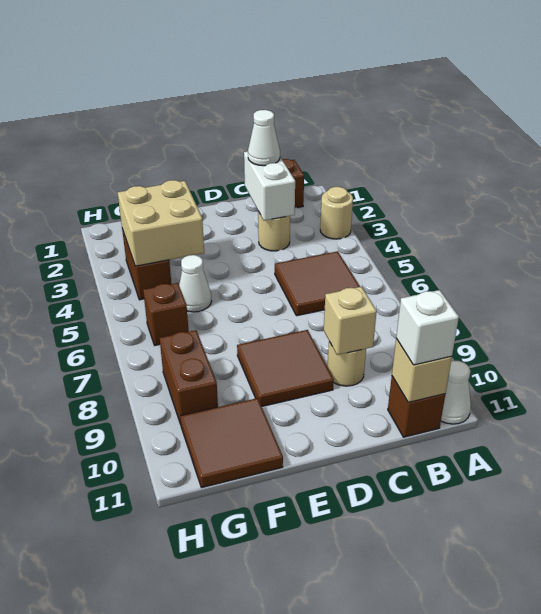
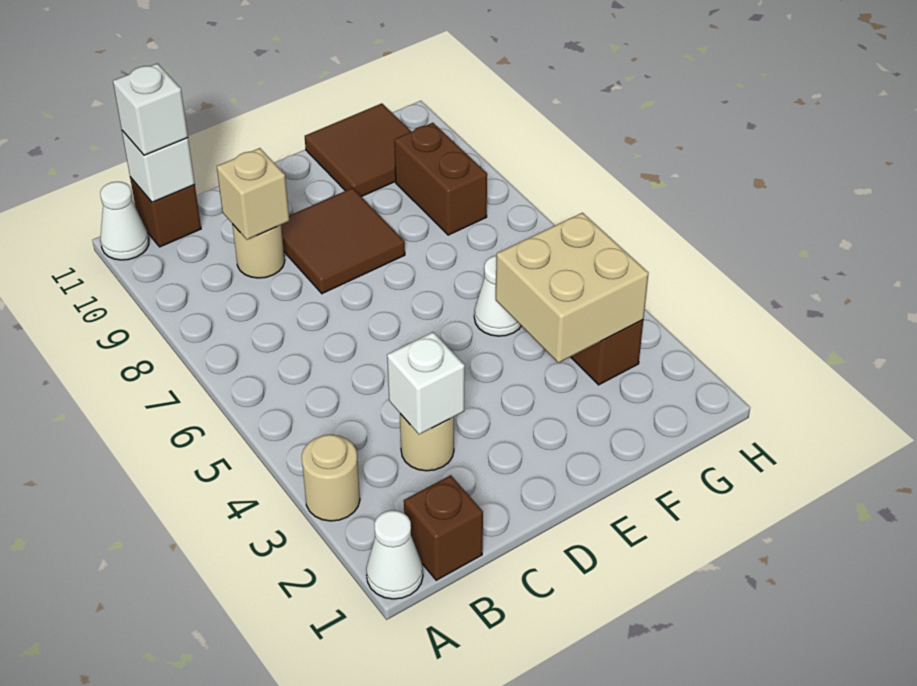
brown 2x2 tile [275,251,360,316] -> none
tan 1x1 brick [392,339,452,402] -> white 1x1 brick [122,131,195,202]
white 1x2 brick [244,152,295,221] -> white 1x1 brick [387,332,465,434]
white 1x1 cone [248,110,280,166] -> white 1x1 cone moved to [366,510,423,599]
brown 1x1 brick [143,283,189,345] -> none

